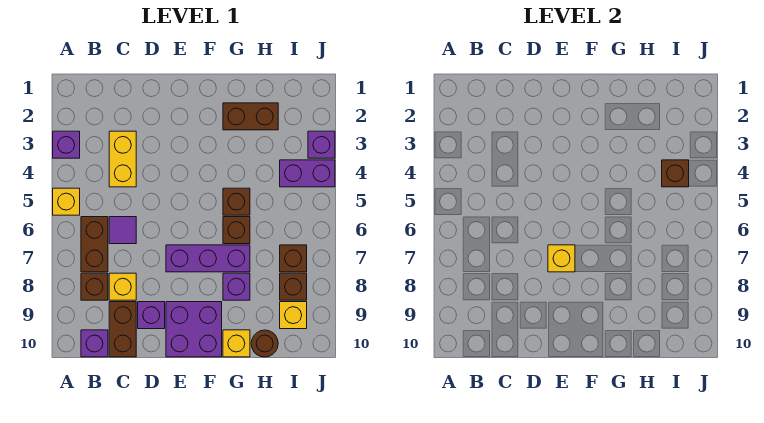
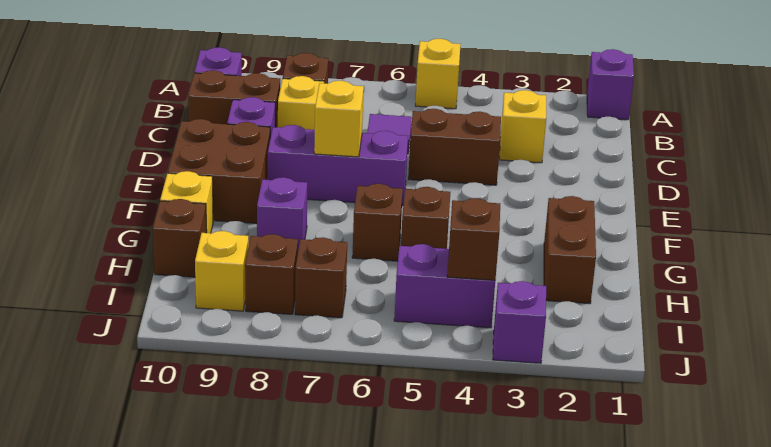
purple 1x1 brick [53,131,80,158] -> purple 1x1 brick moved to [587,49,634,120]
brown 1x2 brick [81,217,108,272] -> brown 1x2 brick moved to [408,109,501,185]
yellow 1x2 brick [109,131,136,187] -> yellow 1x1 brick [500,90,546,163]
purple 1x3 brick [166,245,250,272] -> purple 1x3 brick turned to [268,125,408,206]
purple 2x2 brick [166,302,222,357] -> brown 2x2 brick [168,119,270,223]
brown 1x1 round brick [251,330,278,357] -> brown 1x1 brick [153,199,207,277]
purple 1x2 brick [280,160,335,187] -> purple 1x2 brick turned to [394,244,495,328]

